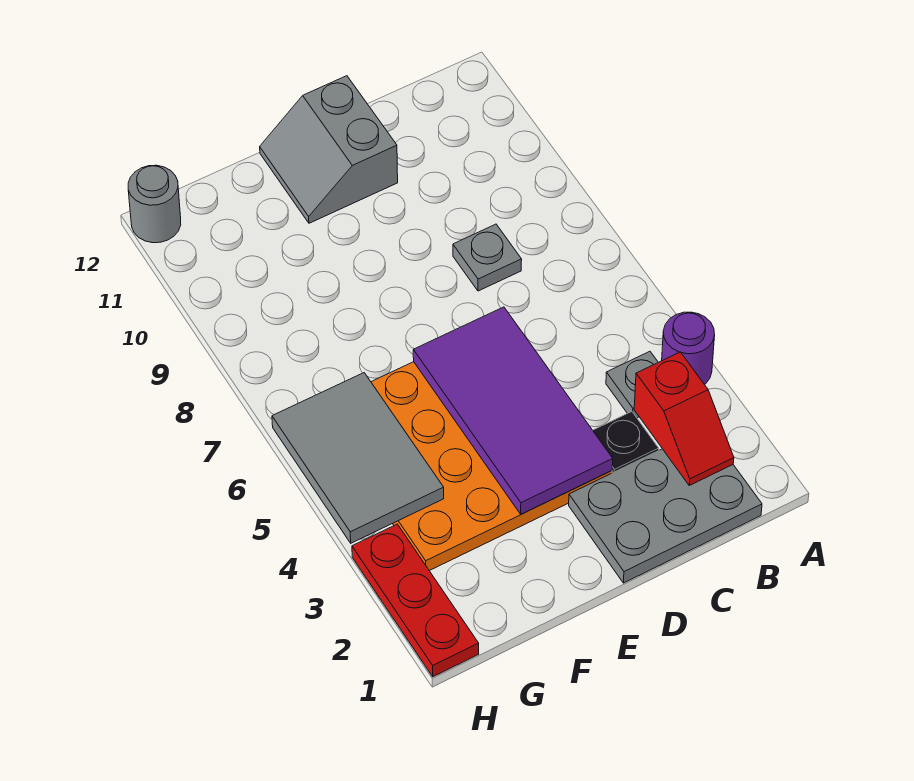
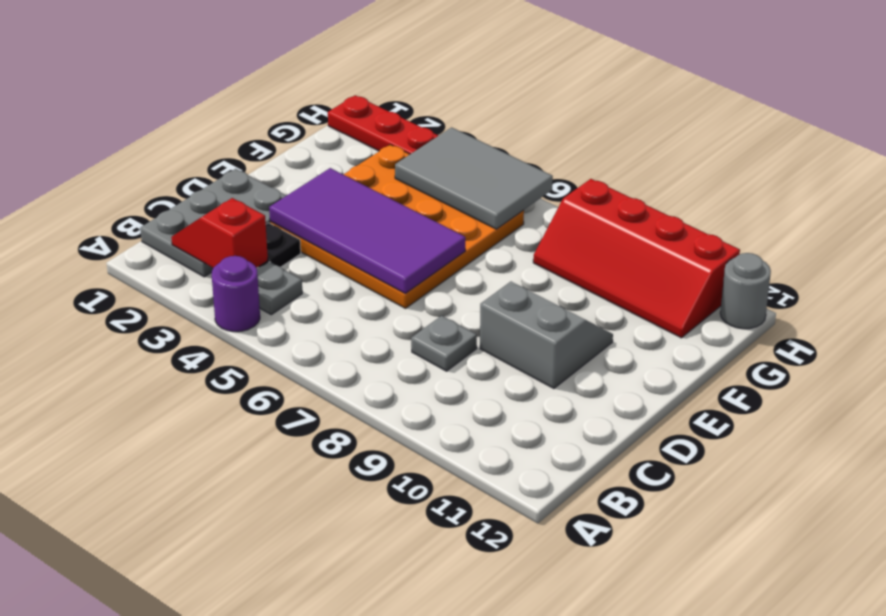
grey 2x2 slope [260,76,398,223] -> grey 2x2 slope moved to [480,282,613,389]
none -> red 2x4 slope [533,179,740,338]

